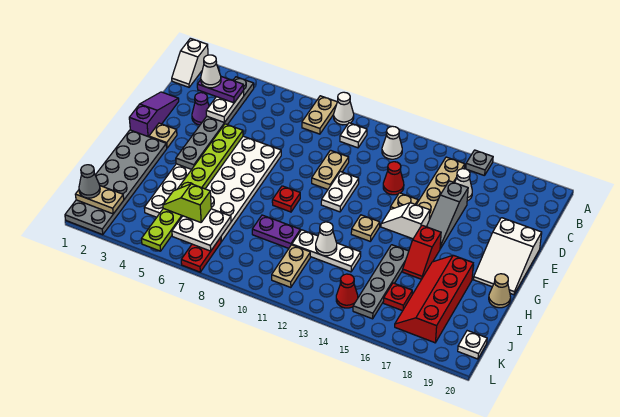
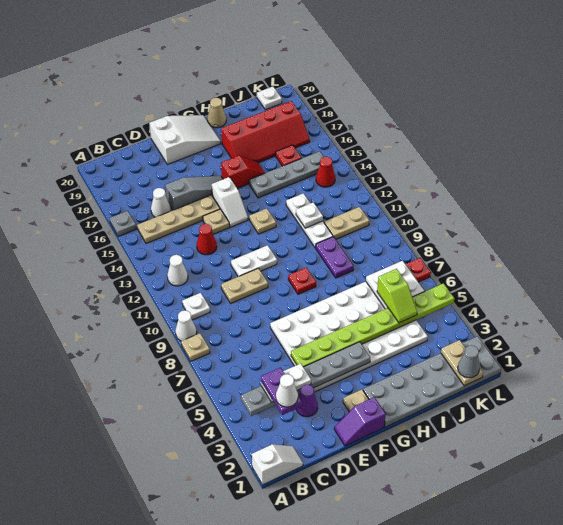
tan 1x2 plate [302,96,337,134] -> tan 1x1 plate [181,333,210,361]
purple 1x3 slope [129,92,179,137] -> purple 1x2 slope [334,397,386,446]
white 1x1 cone [316,222,337,256] -> white 1x1 plate [296,202,323,228]

